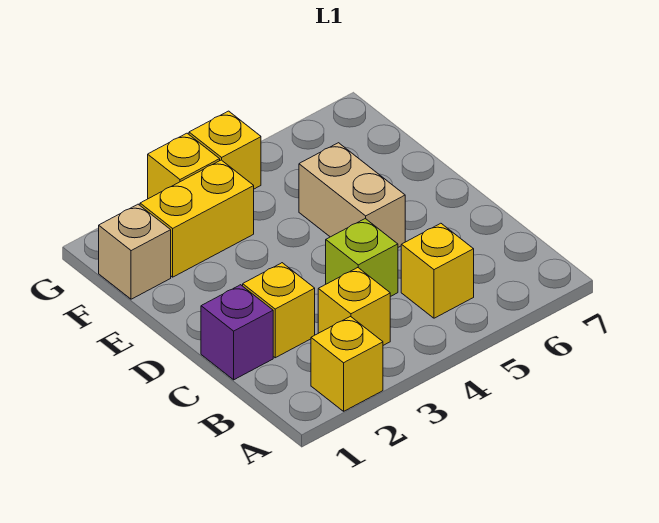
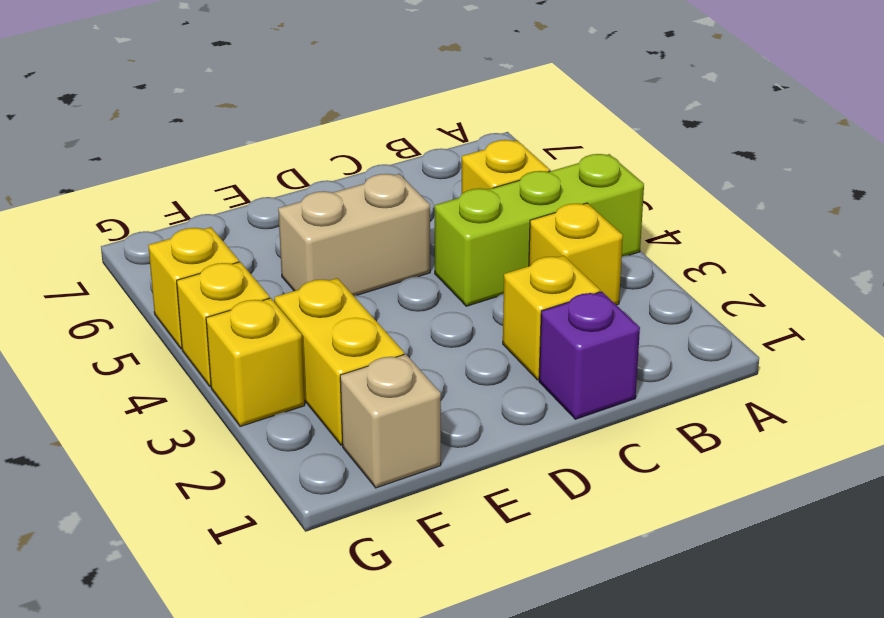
yellow 1x1 brick [311,317,383,411] -> yellow 1x1 brick moved to [148,227,239,349]
lime 1x1 brick [326,219,398,297] -> lime 1x3 brick [435,154,644,306]

